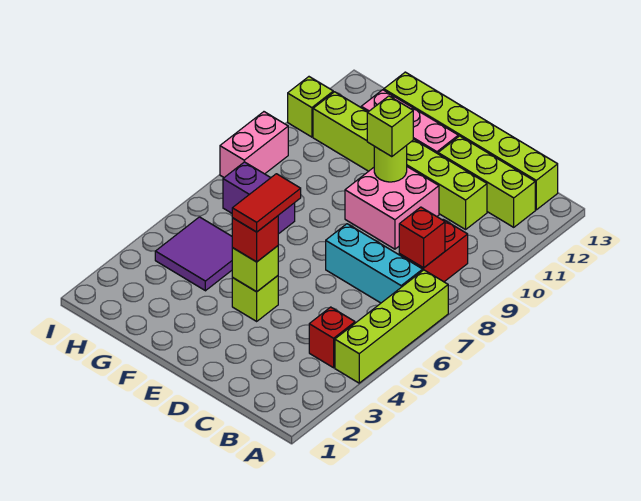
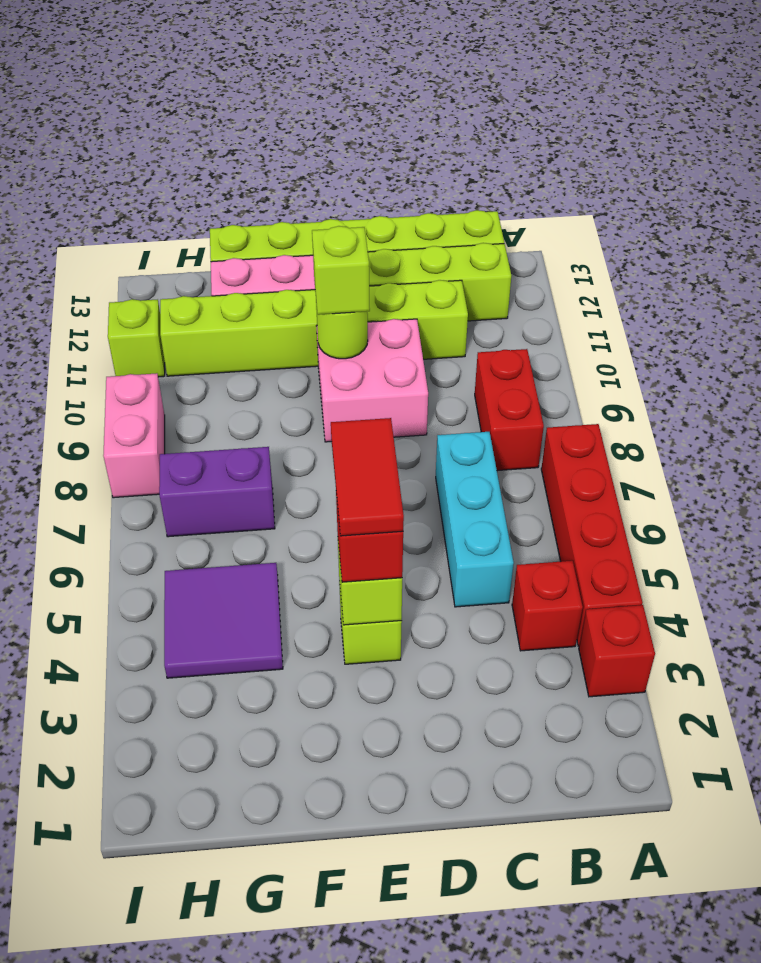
lime 1x4 brick [335,270,448,383] -> red 1x4 brick [541,424,643,646]
cyan 1x3 brick [326,224,423,303] -> cyan 1x3 brick turned to [436,432,514,607]
red 1x1 brick [399,207,445,268] -> red 1x1 brick moved to [579,605,655,697]

